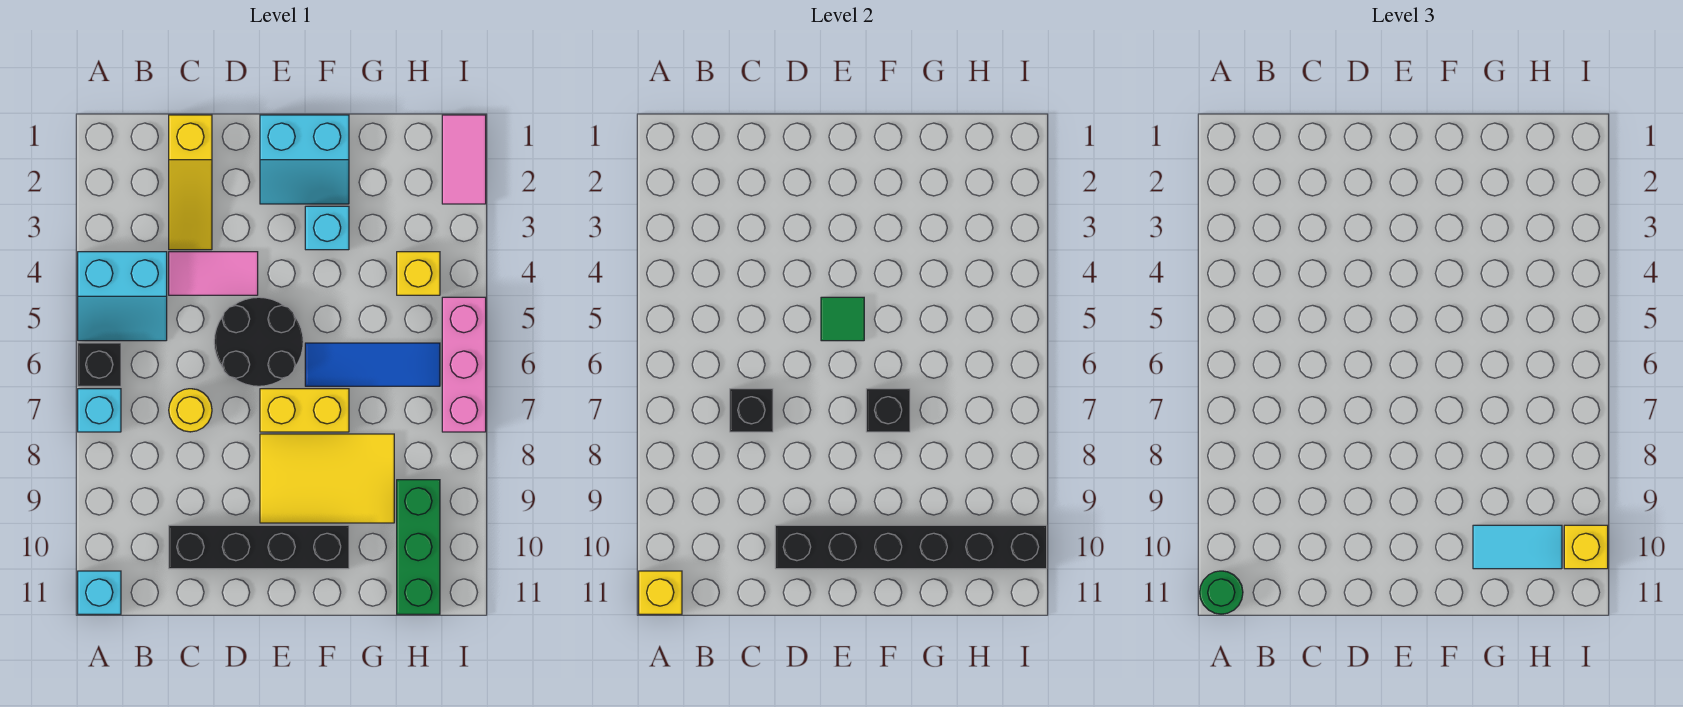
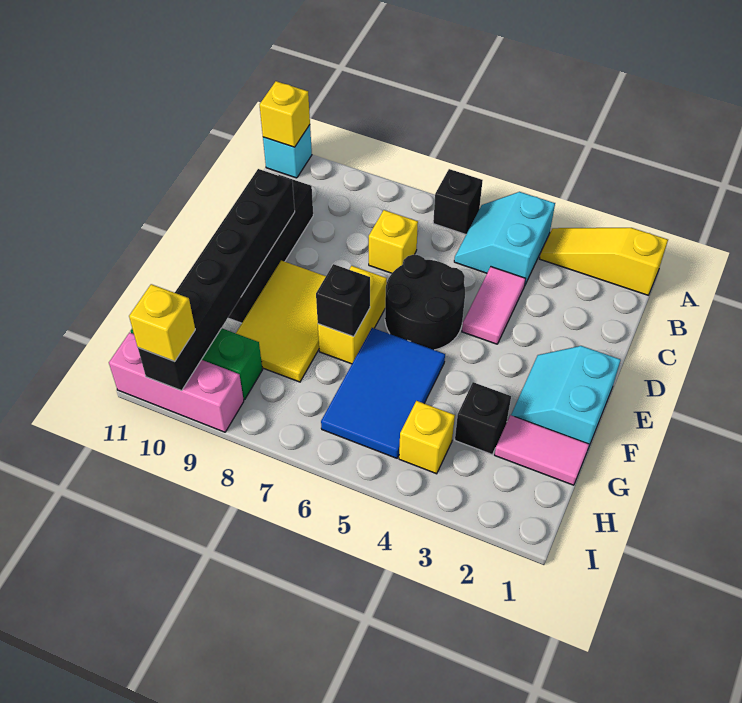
cyan 1x1 brick [78,389,121,432] -> none
green 1x1 round brick [1200,571,1243,614] -> none
yellow 1x3 slope [169,115,212,250] -> yellow 1x3 slope moved to [540,228,668,295]
yellow 1x1 round brick [169,389,212,432] -> yellow 1x1 brick [369,210,418,273]
black 1x1 brick [730,389,773,432] -> black 1x1 brick moved to [455,382,511,454]
green 1x1 tile [821,297,864,341] -> none
cyan 1x1 brick [305,206,349,250] -> none
blue 1x3 tile [305,343,440,386] -> blue 2x3 tile [321,328,445,458]
cyan 1x2 tile [1473,525,1562,569] -> none
pink 1x2 tile [442,115,486,204] -> pink 1x2 tile moved to [495,415,589,485]
pink 1x3 brick [442,297,486,432] -> pink 1x3 brick moved to [109,333,244,432]

